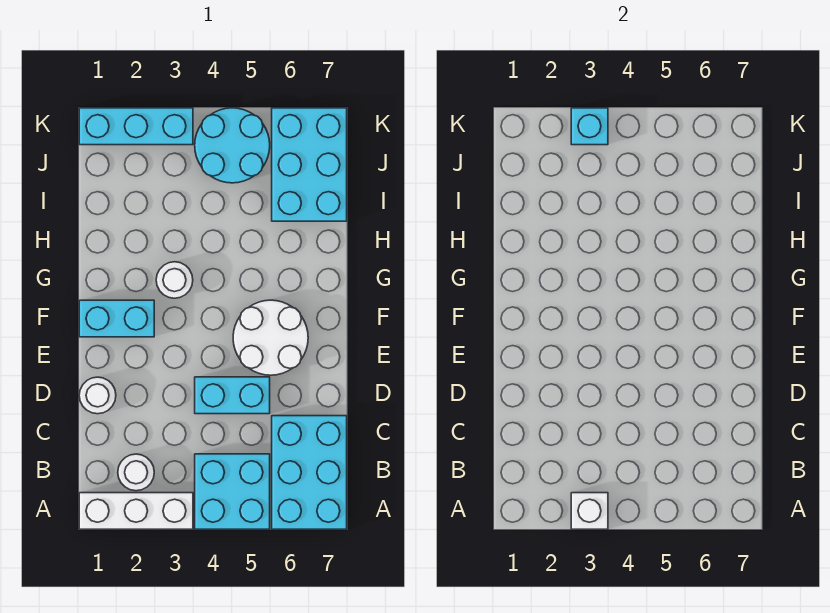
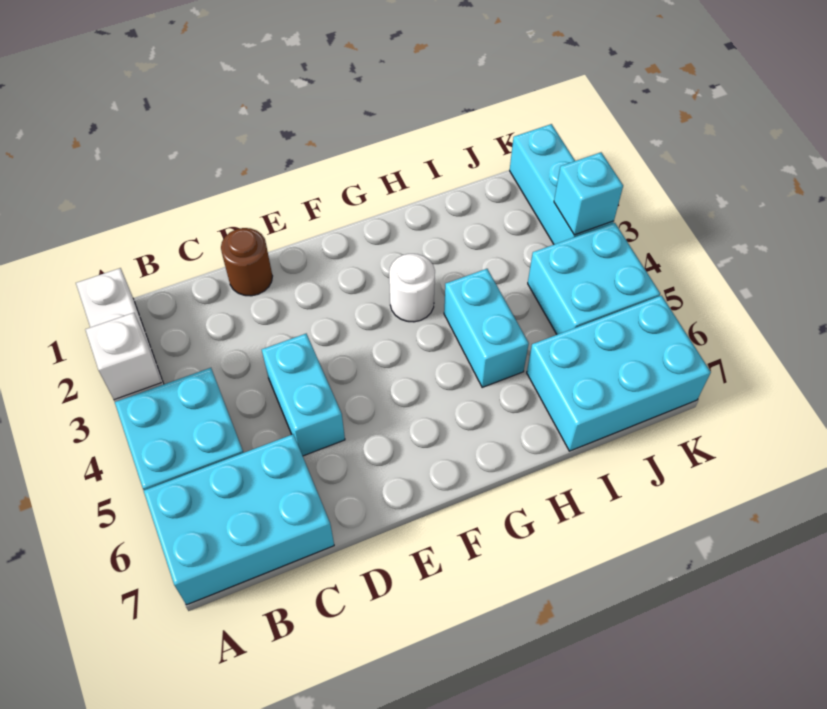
white 1x1 round brick [118,454,154,491] -> none
white 1x1 round brick [79,377,116,414] -> brown 1x1 round brick [221,228,272,296]
white 2x2 round brick [233,300,308,375] -> none
cyan 1x2 brick [79,300,154,337] -> cyan 1x2 brick moved to [444,269,529,387]
cyan 2x2 round brick [195,108,270,183] -> cyan 2x2 brick [528,223,660,335]

